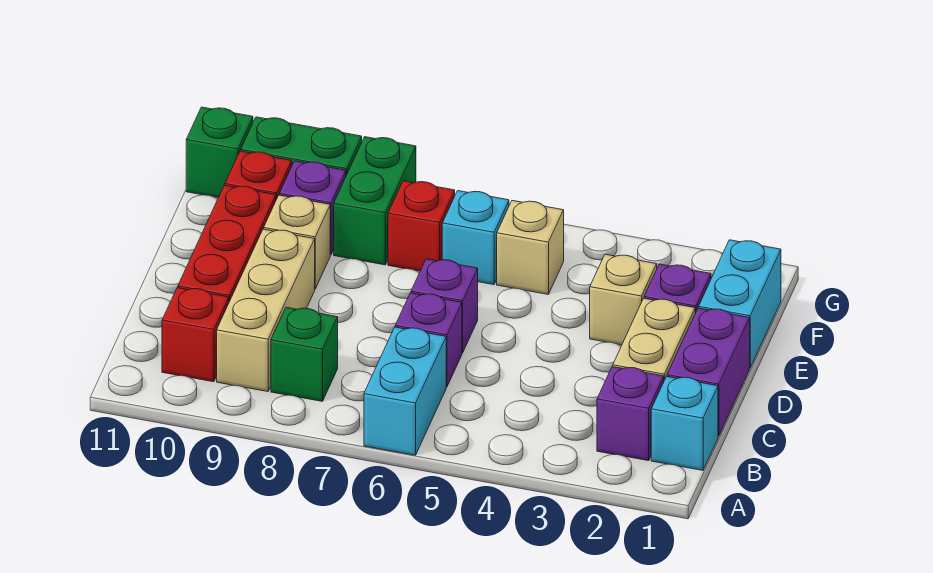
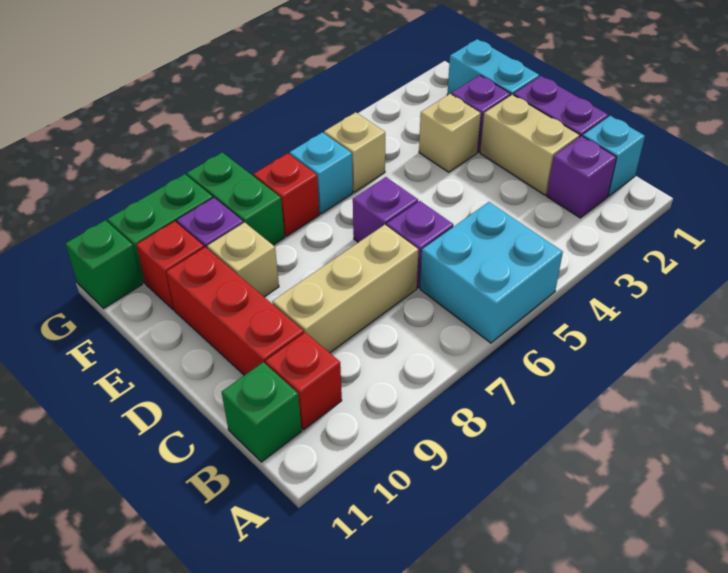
cyan 1x2 brick [364,327,446,455] -> cyan 2x2 brick [420,202,563,343]
green 1x1 brick [271,307,338,401] -> green 1x1 brick moved to [222,362,302,462]
tan 1x3 brick [217,229,315,392] -> tan 1x3 brick turned to [272,225,419,353]

